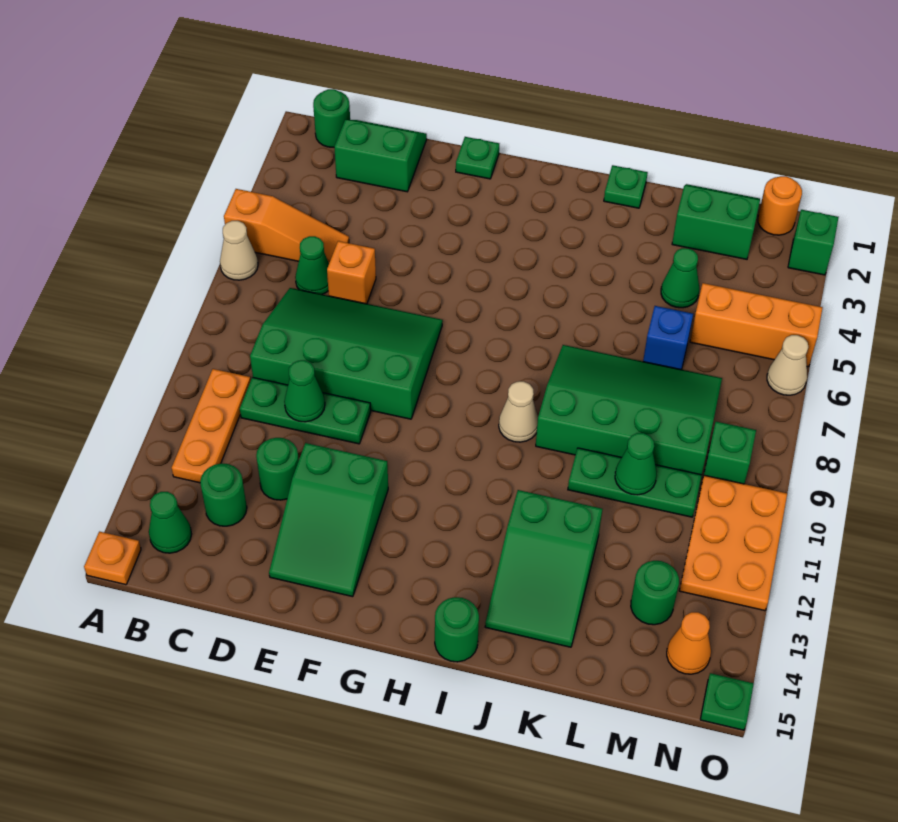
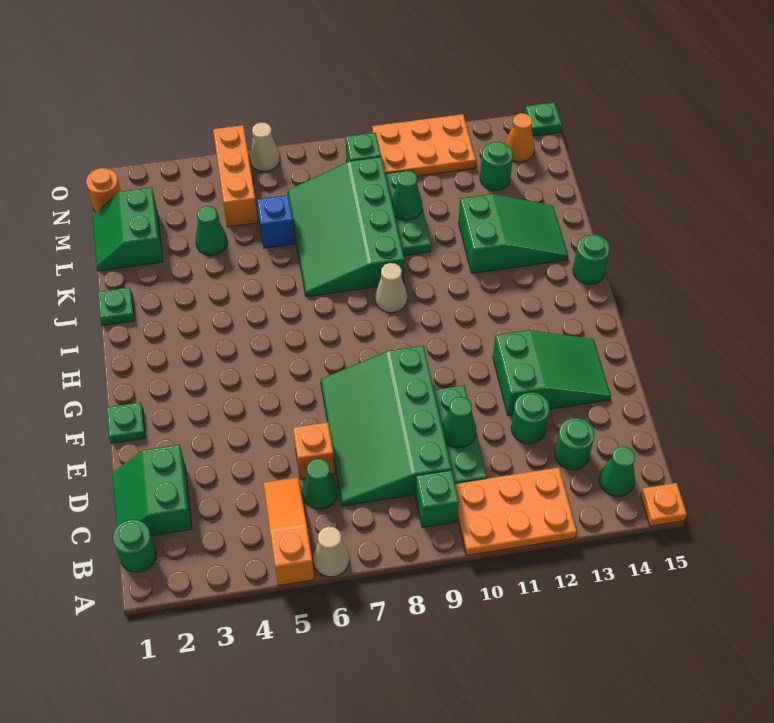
orange 1x3 plate [172,369,251,483] -> orange 2x3 plate [455,468,577,555]
green 1x1 brick [788,210,839,275] -> green 1x1 brick moved to [416,470,459,528]

